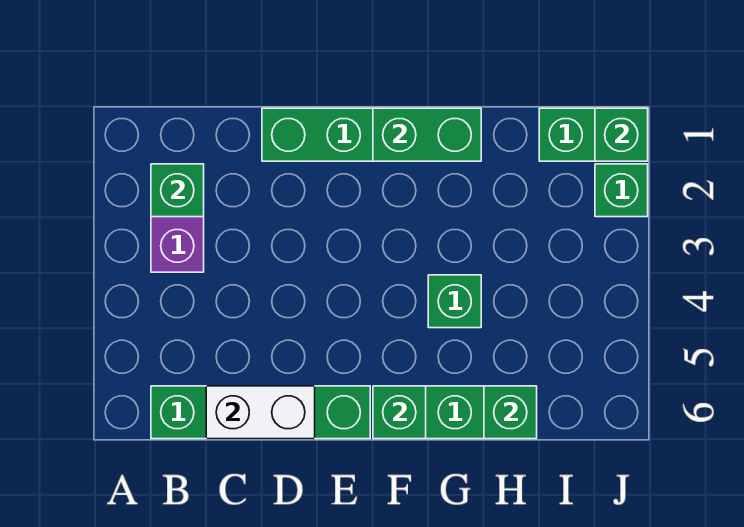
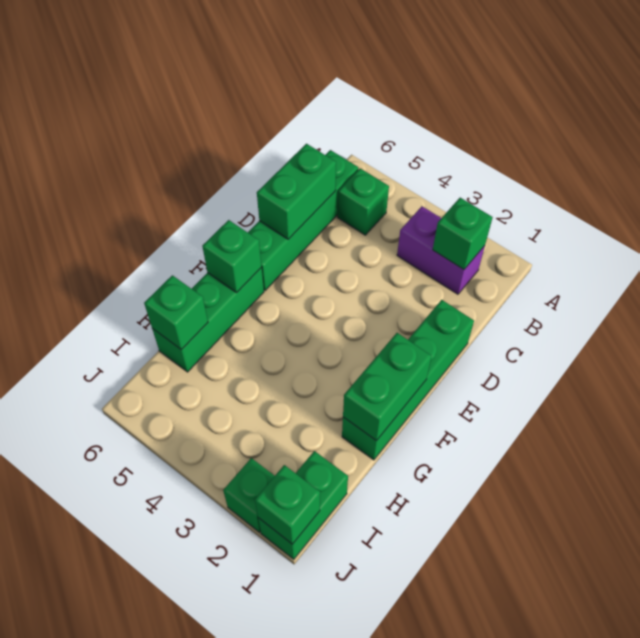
white 1x2 brick [206,386,315,439] -> green 1x2 brick [257,144,336,239]
green 1x1 brick [428,275,481,328] -> green 1x1 brick moved to [337,168,389,235]

